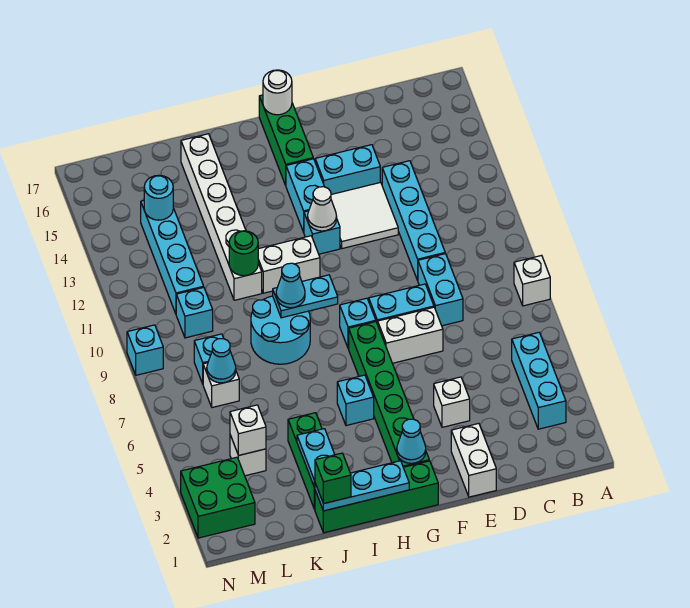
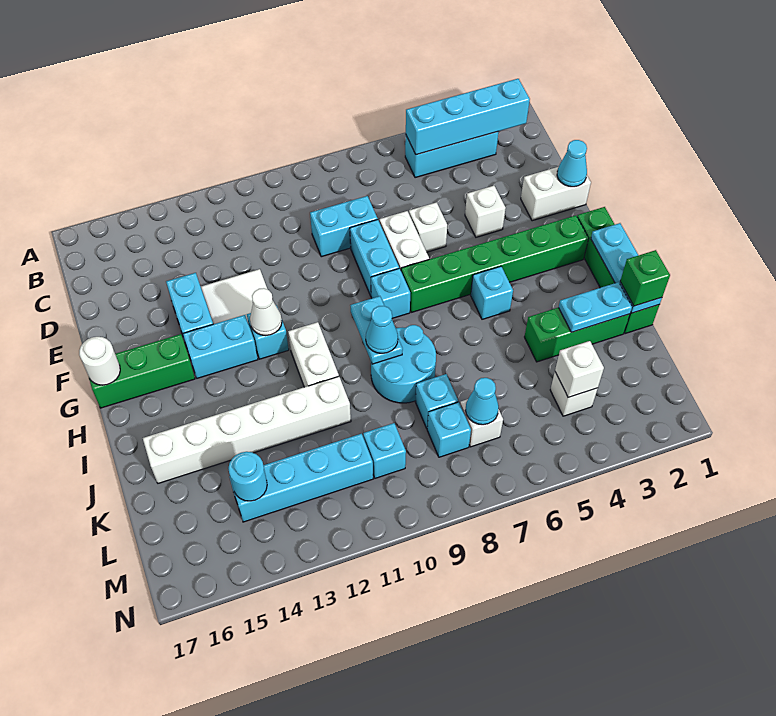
white 1x1 brick [514,255,550,306] -> white 1x1 brick moved to [409,202,447,252]
cyan 1x4 brick [382,161,445,280] -> cyan 1x4 brick moved to [406,79,530,155]
cyan 1x1 cone [397,419,426,463] -> cyan 1x1 cone moved to [557,140,587,187]
green 1x1 round brick [229,231,258,276] -> none
green 2x2 brick [181,457,255,538] -> none
cyan 1x1 brick [127,325,163,375] -> cyan 1x1 brick moved to [416,374,458,428]

